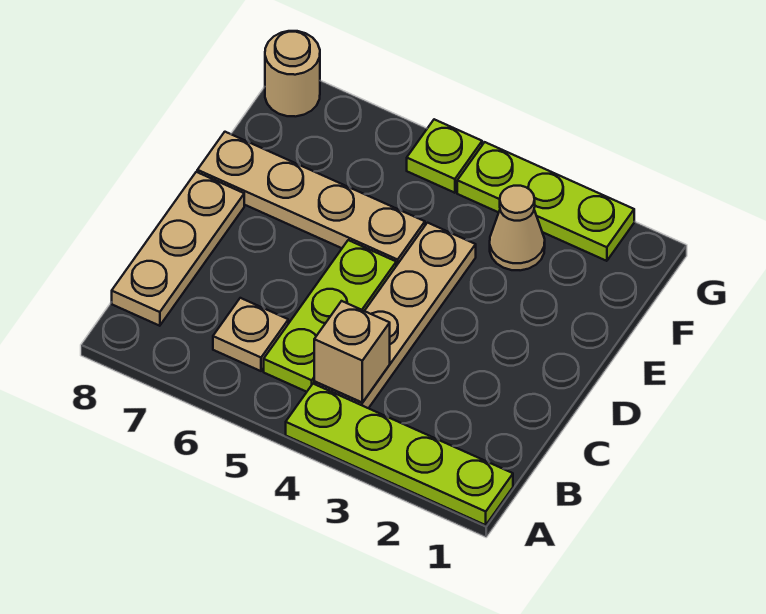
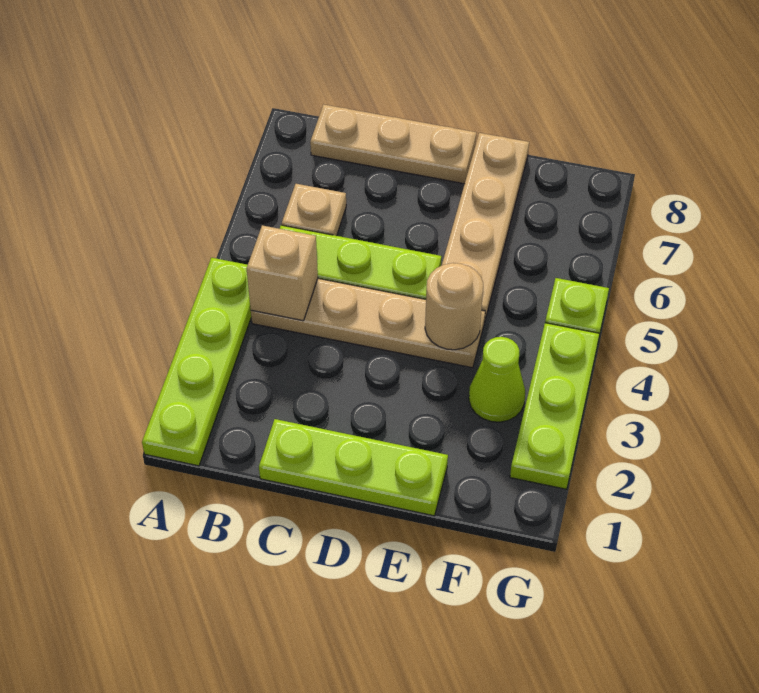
none -> lime 1x3 plate [259,419,448,516]
tan 1x1 cone [490,186,545,270] -> lime 1x1 cone [469,337,525,422]
tan 1x1 round brick [265,31,320,117] -> tan 1x1 round brick moved to [425,263,483,350]

